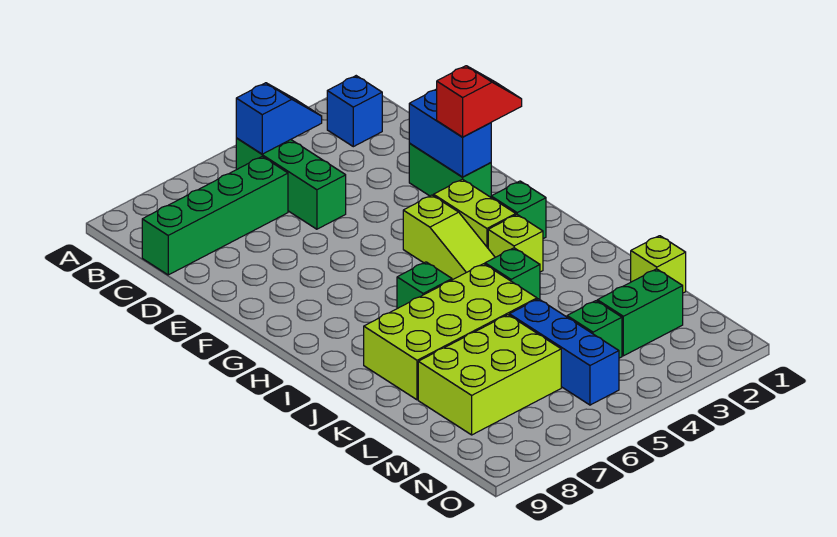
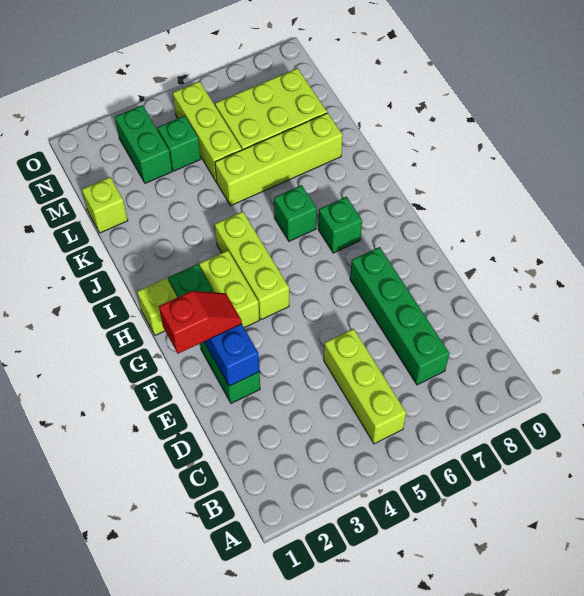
blue 1x1 brick [327,76,382,147] -> none
blue 1x2 slope [236,83,322,154] -> none
green 1x3 brick [236,138,346,229] -> lime 1x3 brick [324,329,406,444]
green 1x4 brick [142,157,288,275] -> green 1x4 brick turned to [350,247,449,385]
red 1x2 slope [437,66,522,137] -> red 1x2 slope turned to [159,291,242,354]
lime 1x3 slope [403,195,495,280] -> lime 1x3 brick [215,211,289,320]
lime 1x1 brick [488,215,543,272] -> lime 1x1 brick moved to [137,278,177,335]
green 1x1 brick [485,248,540,300] -> green 1x1 brick moved to [318,197,362,253]
lime 2x4 brick [364,264,537,400] -> lime 1x4 brick [215,113,343,206]
blue 1x3 brick [509,299,619,405] -> lime 1x3 brick [173,81,242,182]
green 1x2 brick [597,269,683,356] -> green 1x2 brick turned to [115,105,172,183]

